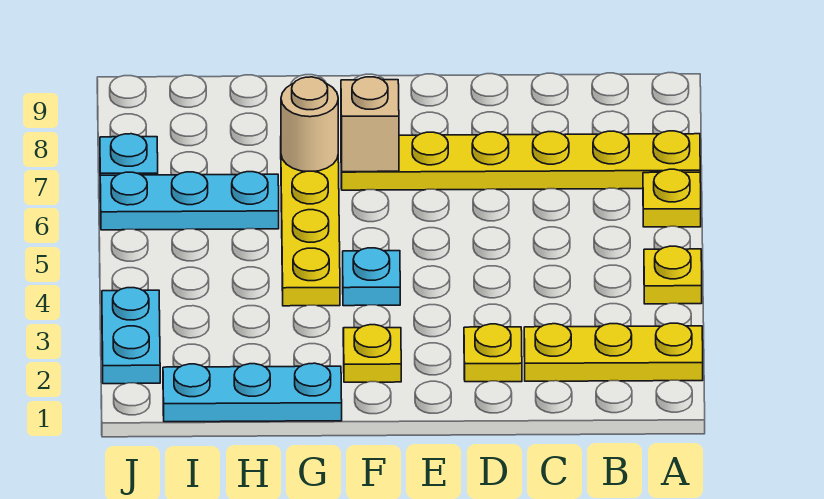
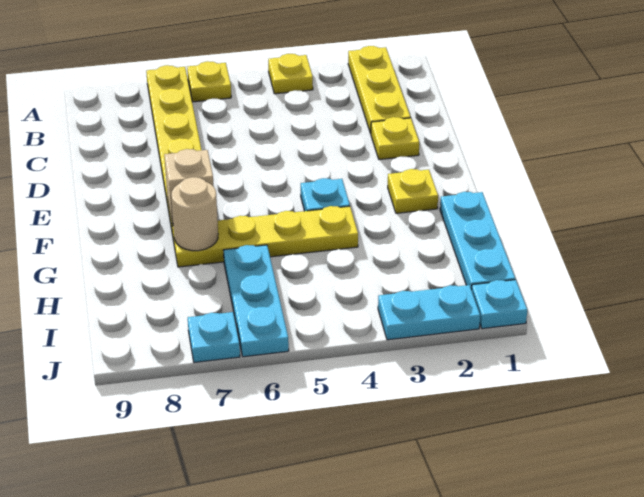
none -> cyan 1x1 plate [472,280,527,329]

